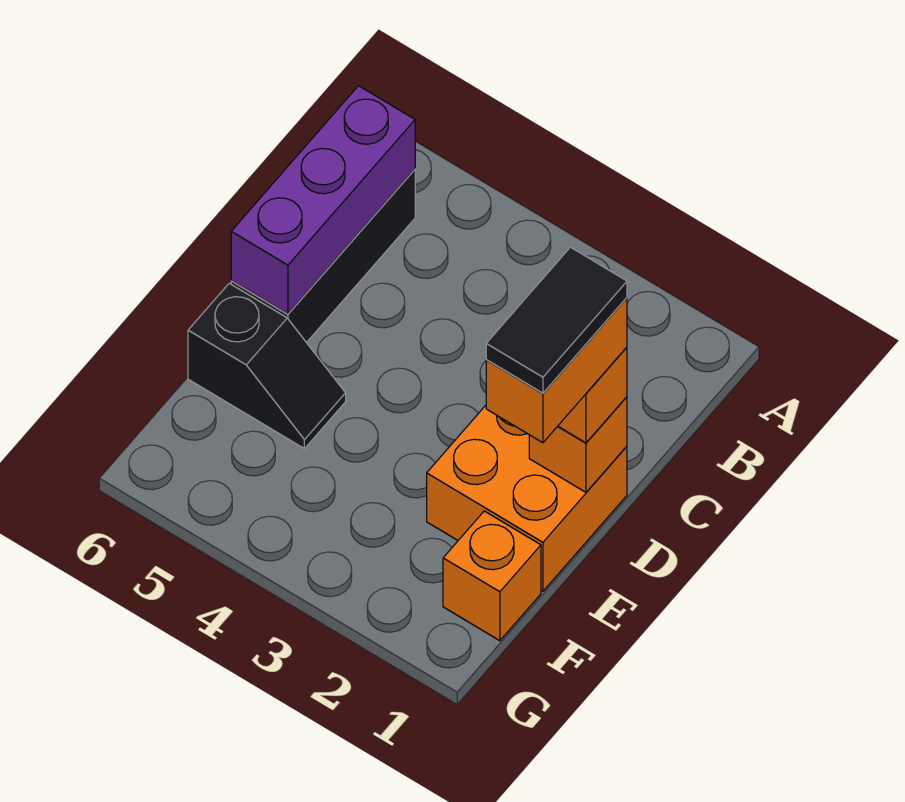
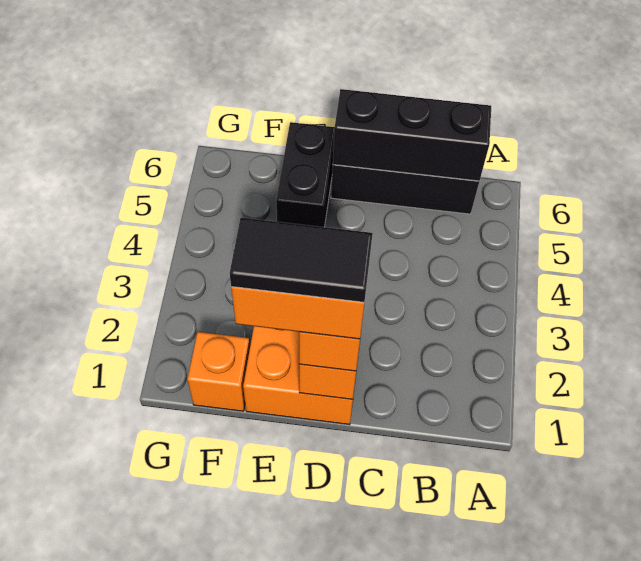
purple 1x3 brick [231,86,415,314] -> black 1x3 brick [333,89,491,181]
black 1x2 slope [188,283,346,449] -> black 1x2 brick [276,122,335,227]

